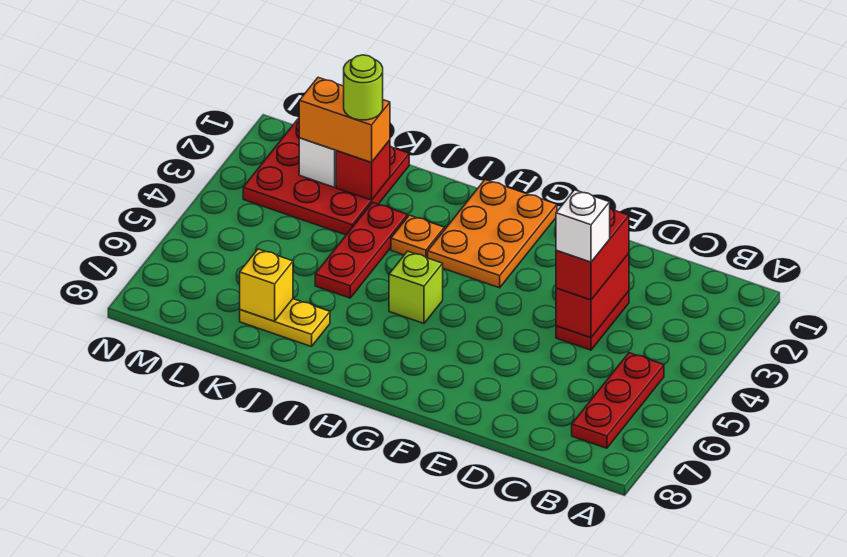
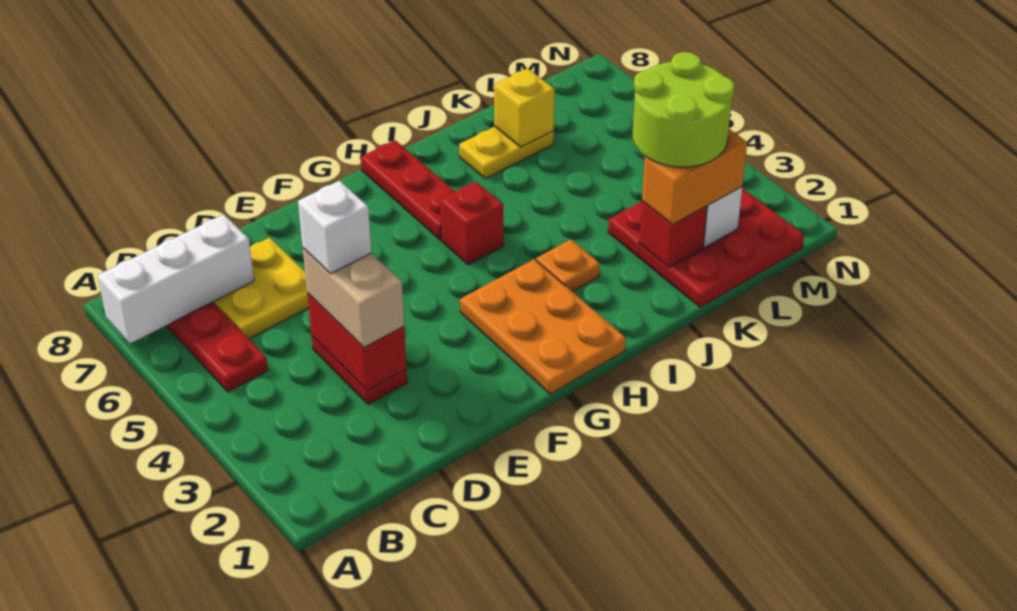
none -> white 1x3 brick [98,214,254,343]
none -> yellow 2x2 plate [213,238,309,339]
red 1x2 brick [556,208,629,300] -> tan 1x2 brick [303,248,404,348]
lime 1x1 brick [389,251,443,323] -> red 1x1 brick [440,181,504,265]
red 1x3 plate [315,203,408,298] -> red 1x3 plate moved to [360,140,455,240]
lime 1x1 round brick [344,55,383,120] -> lime 2x2 round brick [633,52,735,167]

